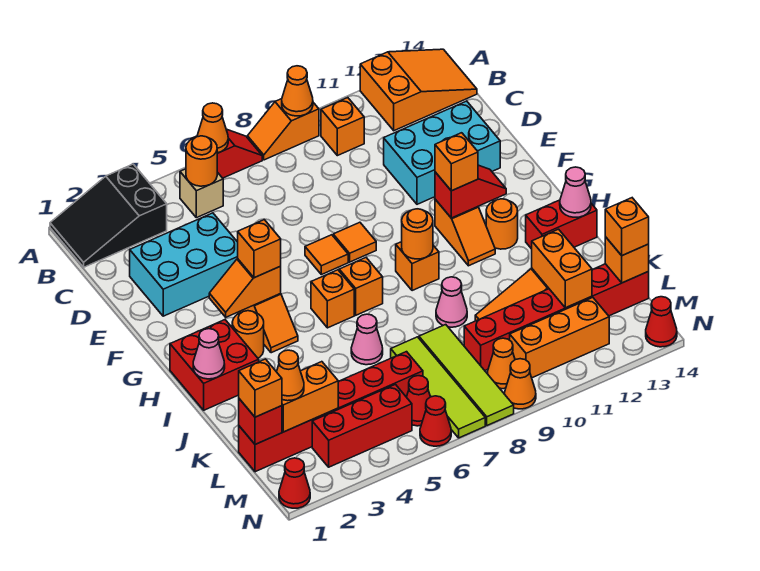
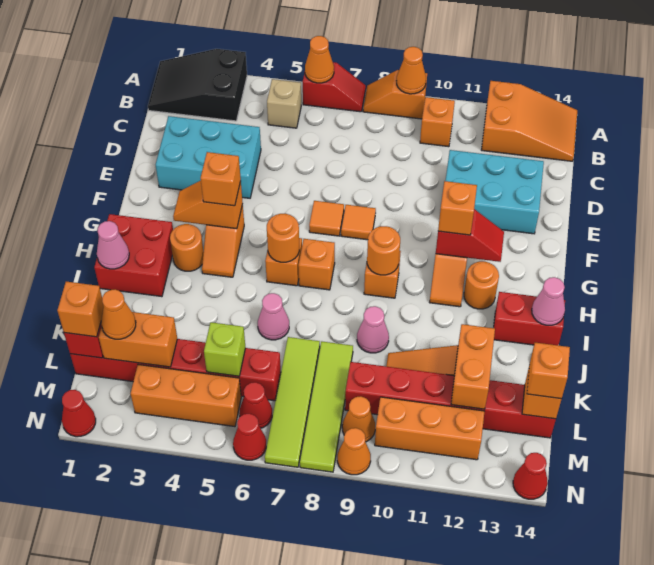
orange 1x1 round brick [186,136,217,186] -> orange 1x1 round brick moved to [267,214,299,262]
none -> lime 1x1 brick [204,322,245,376]
red 1x3 brick [312,384,412,467] -> orange 1x3 brick [130,365,241,427]

